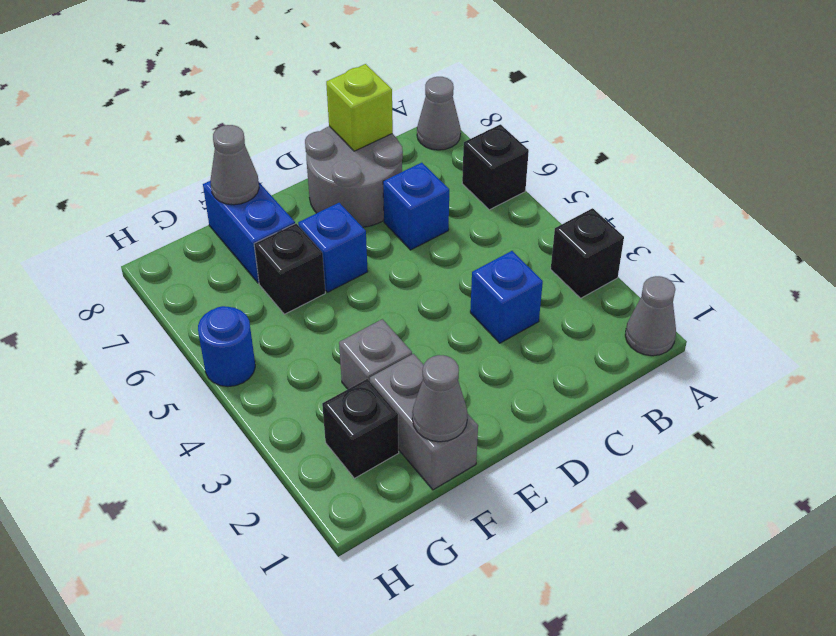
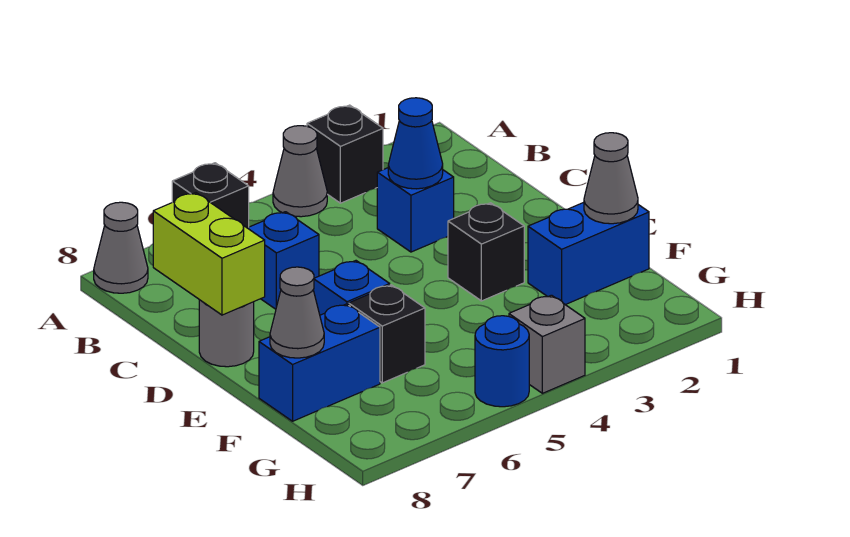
grey 1x1 cone [625,276,676,356] -> grey 1x1 cone moved to [273,126,327,217]
none -> blue 1x1 cone [388,98,443,189]
grey 2x2 round brick [305,126,403,227] -> grey 1x1 round brick [199,300,254,367]
lime 1x1 brick [326,64,393,151] -> lime 1x2 brick [153,193,265,315]
grey 1x2 brick [370,354,478,490] -> blue 1x2 brick [528,202,649,305]
grey 1x1 brick [339,319,412,389] -> grey 1x1 brick moved to [509,295,585,393]
black 1x1 brick [322,379,399,478] -> black 1x1 brick moved to [448,203,524,301]

